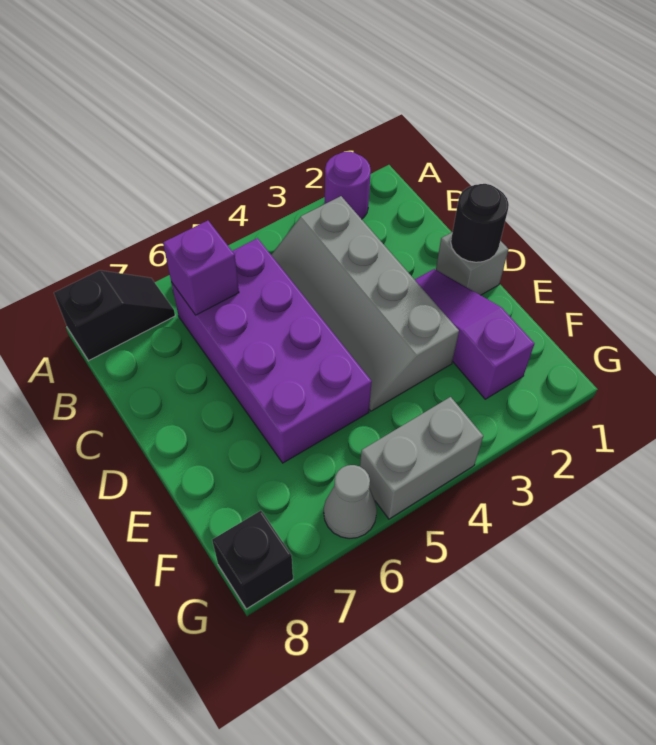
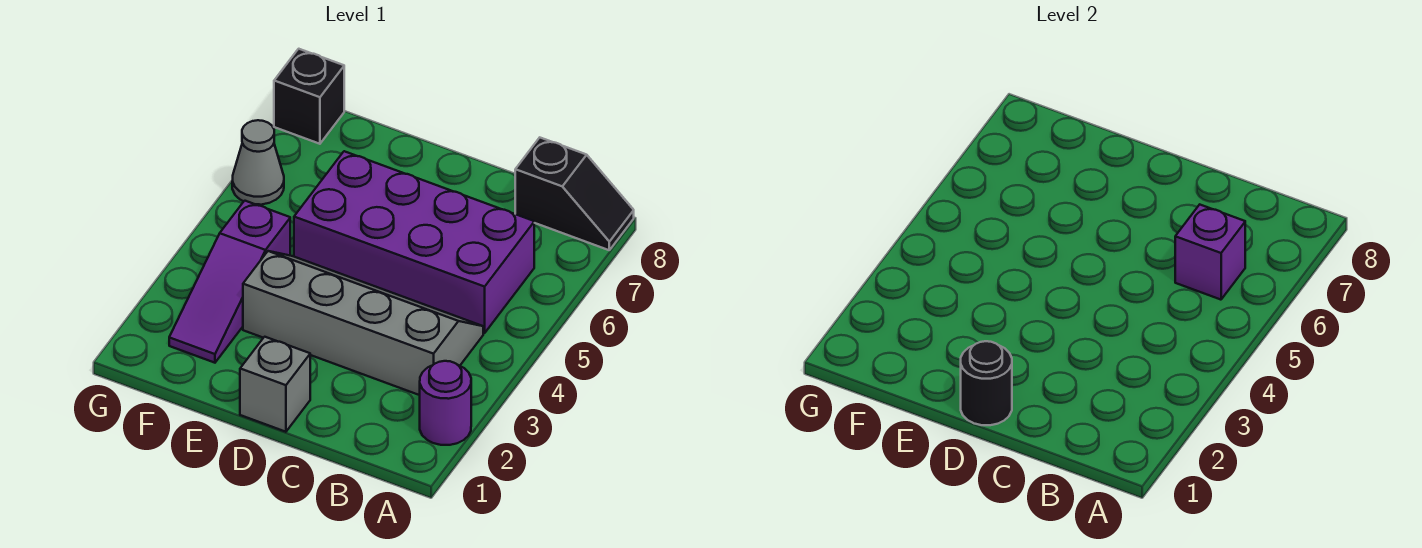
black 1x2 slope [54,270,175,361] -> black 1x2 slope turned to [515,138,634,250]
purple 1x3 slope [415,269,534,399] -> purple 1x3 slope turned to [169,201,290,363]
grey 1x2 brick [360,397,483,519] -> none

